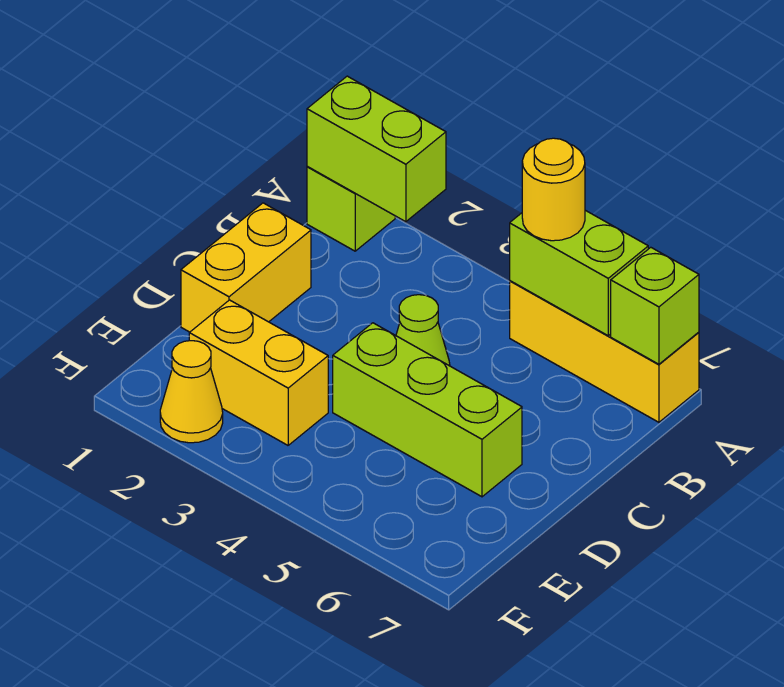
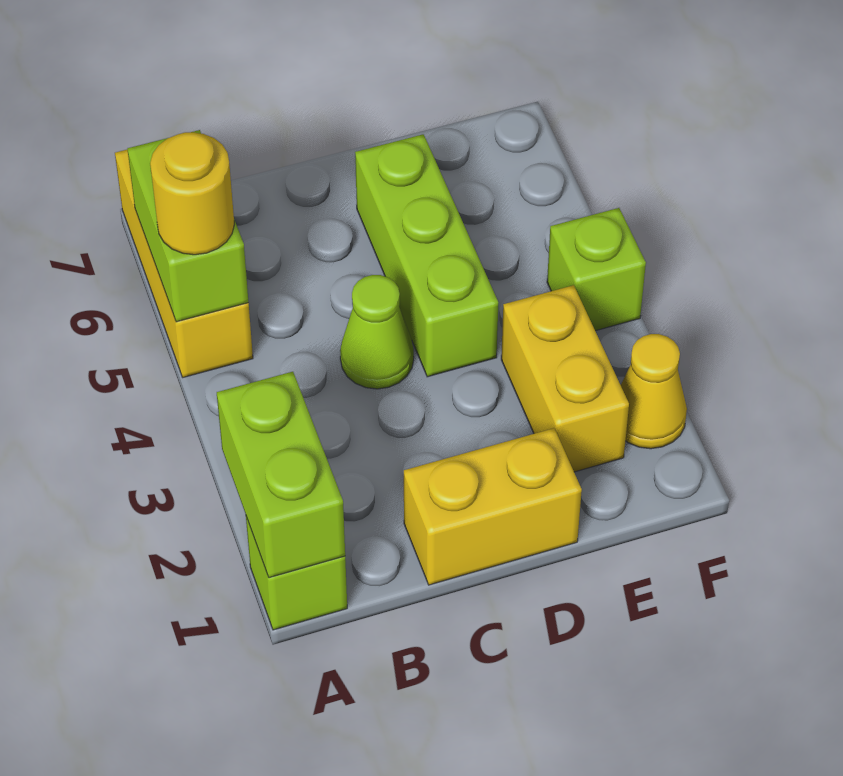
lime 1x1 brick [611,247,699,364] -> lime 1x1 brick moved to [547,208,646,331]

